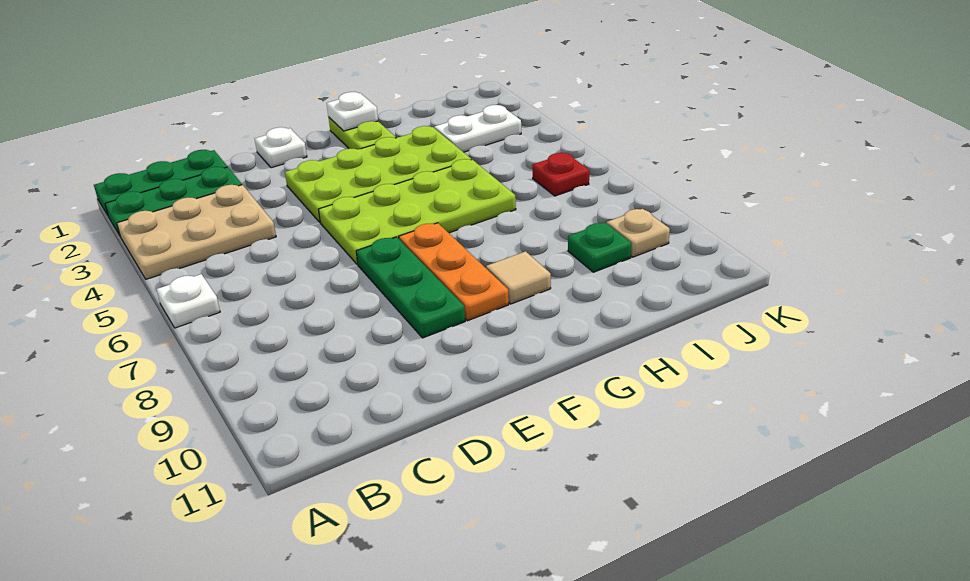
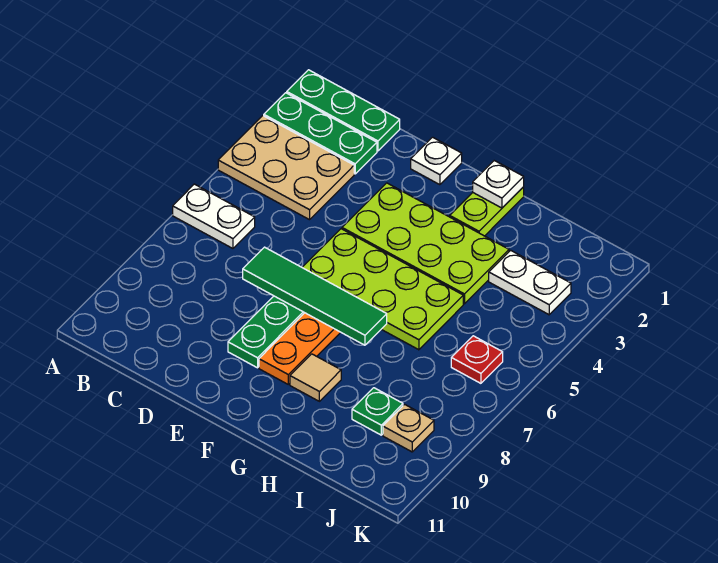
white 1x1 plate [157,274,220,328] -> white 1x2 plate [173,184,255,248]
none -> green 1x4 tile [243,247,387,345]

